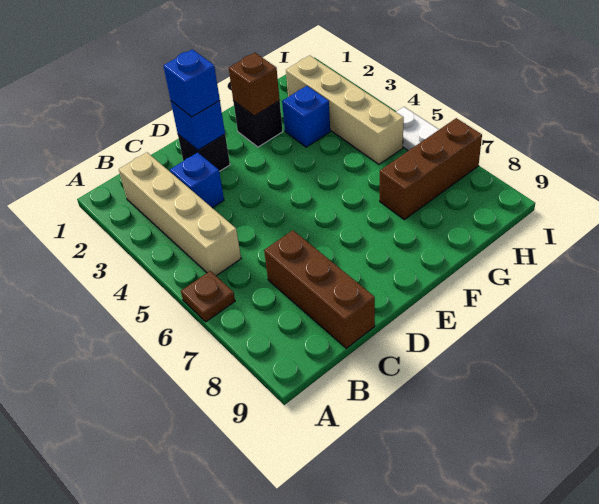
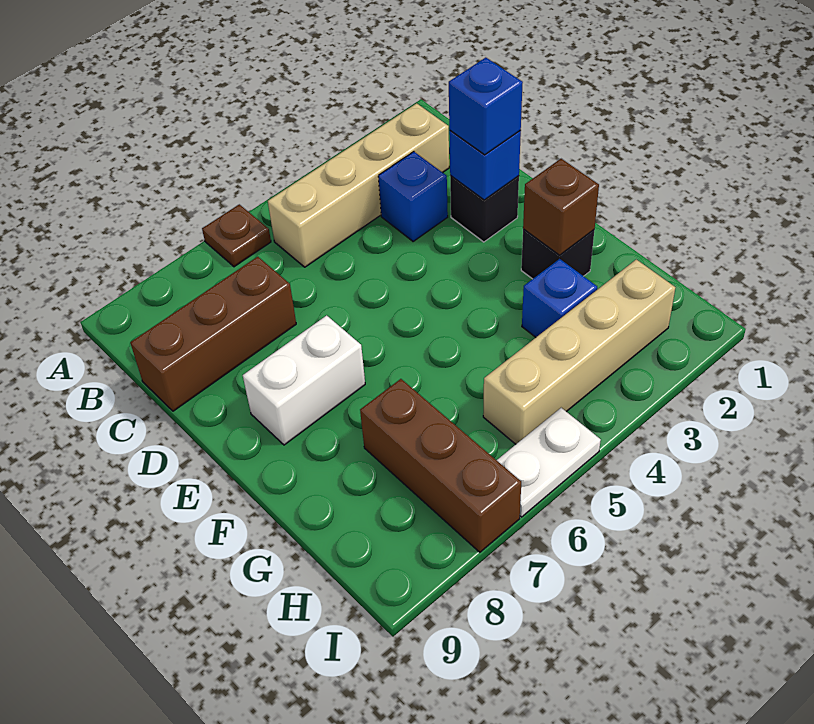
none -> white 1x2 brick [243,315,365,445]

